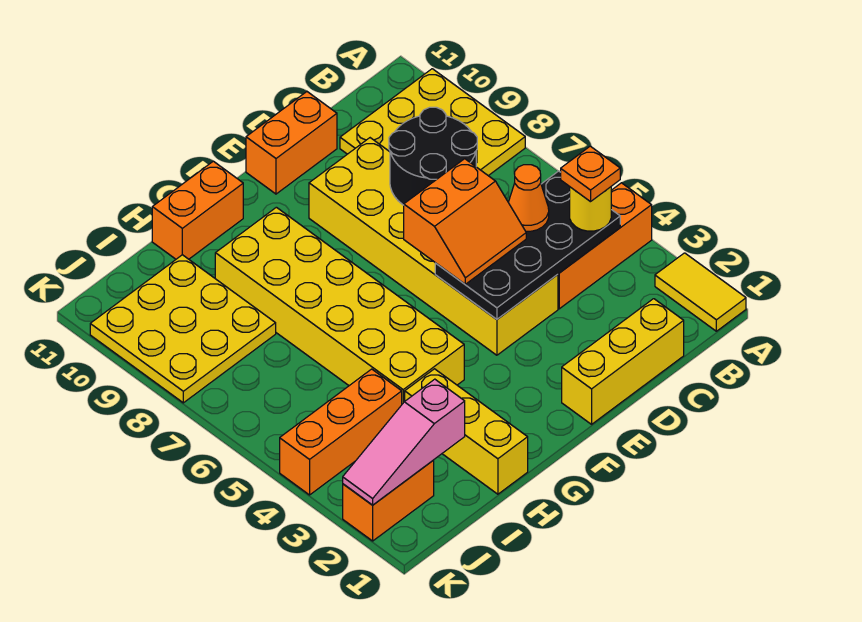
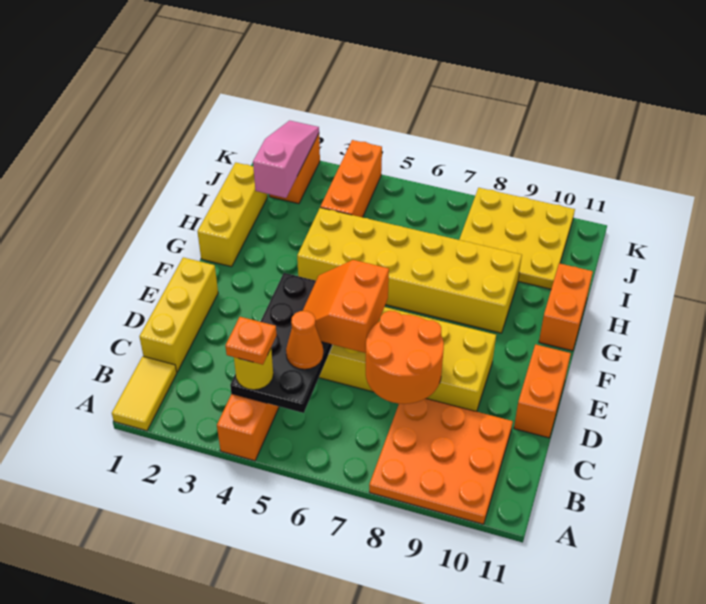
yellow 1x2 tile [655,253,746,331] -> yellow 1x2 tile turned to [112,356,177,431]
yellow 3x3 plate [340,69,525,176] -> orange 3x3 plate [369,399,513,524]
black 2x2 round brick [389,107,477,205] -> orange 2x2 round brick [366,311,444,404]
yellow 1x3 brick [405,369,528,494] -> yellow 1x3 brick turned to [197,162,267,267]

